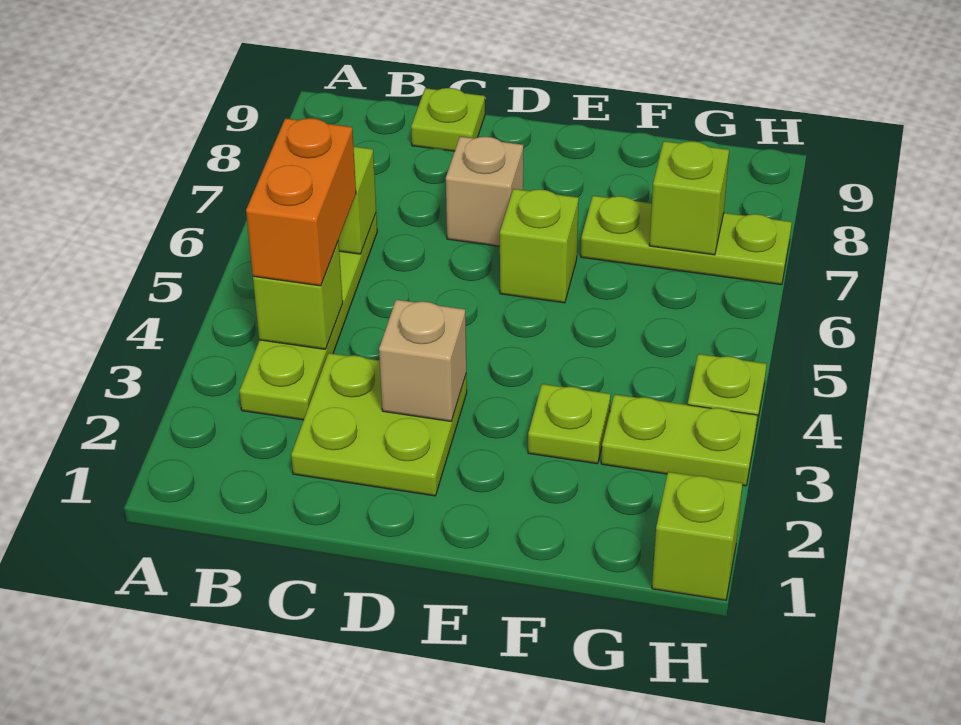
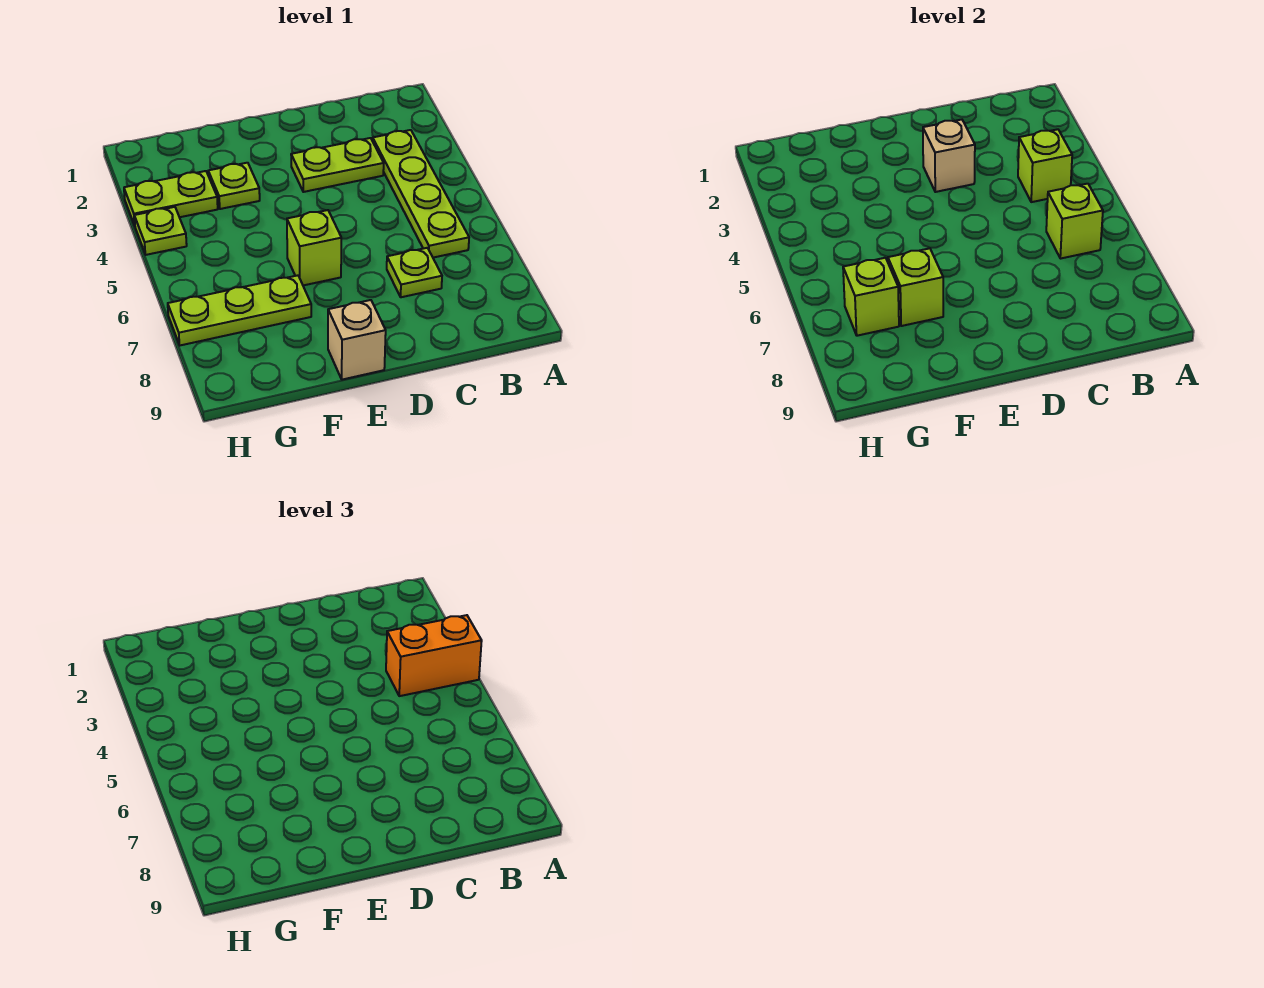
orange 1x2 brick [246,118,356,286] -> orange 1x2 brick turned to [386,615,482,696]
lime 2x2 plate [291,353,467,496] -> lime 1x2 plate [291,138,384,192]
lime 1x1 plate [411,88,485,151] -> lime 1x1 plate moved to [387,248,442,297]
tan 1x1 brick [446,137,523,246] -> tan 1x1 brick moved to [328,300,386,380]
lime 1x1 brick [652,472,743,600] -> lime 1x1 brick moved to [888,248,943,326]

